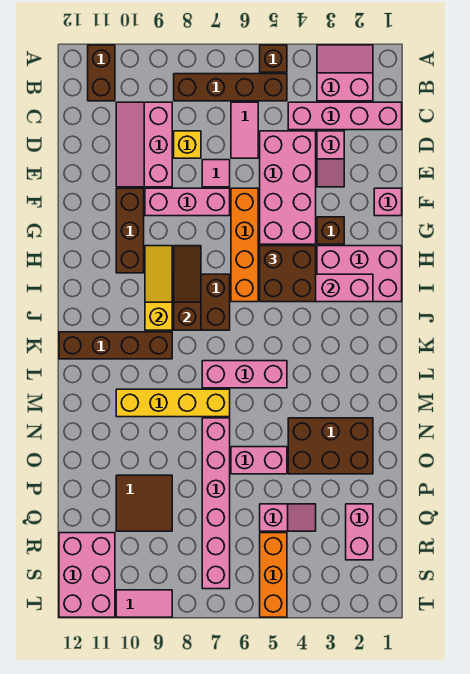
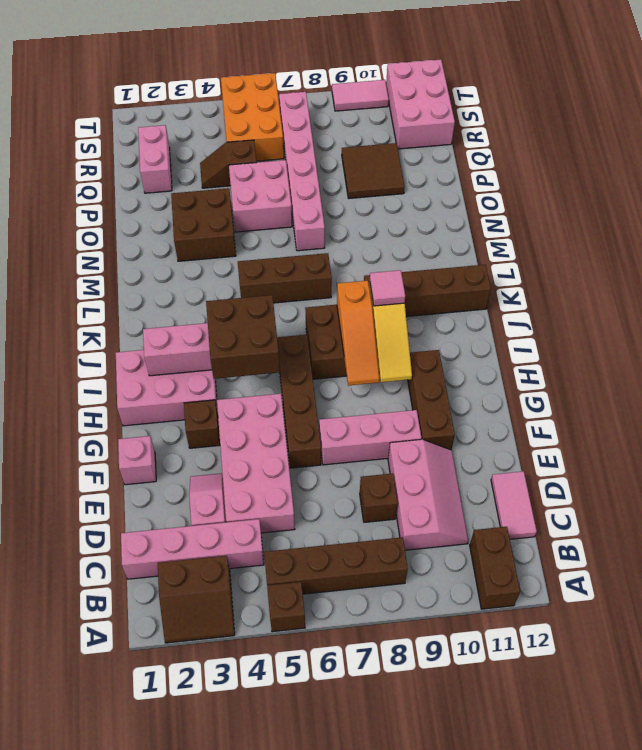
pink 2x2 slope [317,45,373,101] -> brown 2x2 slope [158,556,235,643]
pink 1x2 tile [231,102,258,158] -> pink 1x2 tile moved to [491,471,537,539]
yellow 1x1 brick [174,131,201,158] -> brown 1x1 brick [360,473,398,522]
pink 1x1 tile [202,160,230,187] -> pink 1x1 tile moved to [370,270,405,306]
orange 1x4 brick [231,188,258,302] -> brown 1x4 brick [277,335,321,468]
brown 1x3 slope [174,246,201,330] -> orange 1x3 slope [337,281,379,386]
pink 1x3 brick [202,361,287,388] -> brown 1x3 brick [238,253,332,303]
yellow 1x4 brick [116,389,230,417] -> none
brown 2x3 brick [288,418,373,474] -> brown 2x2 brick [171,188,236,261]
pink 1x2 brick [231,447,287,474] -> pink 2x2 brick [229,160,292,232]
pink 1x2 slope [260,504,316,531] -> brown 1x2 slope [200,140,257,188]
orange 1x3 brick [260,533,287,617] -> orange 2x3 brick [221,73,284,161]

